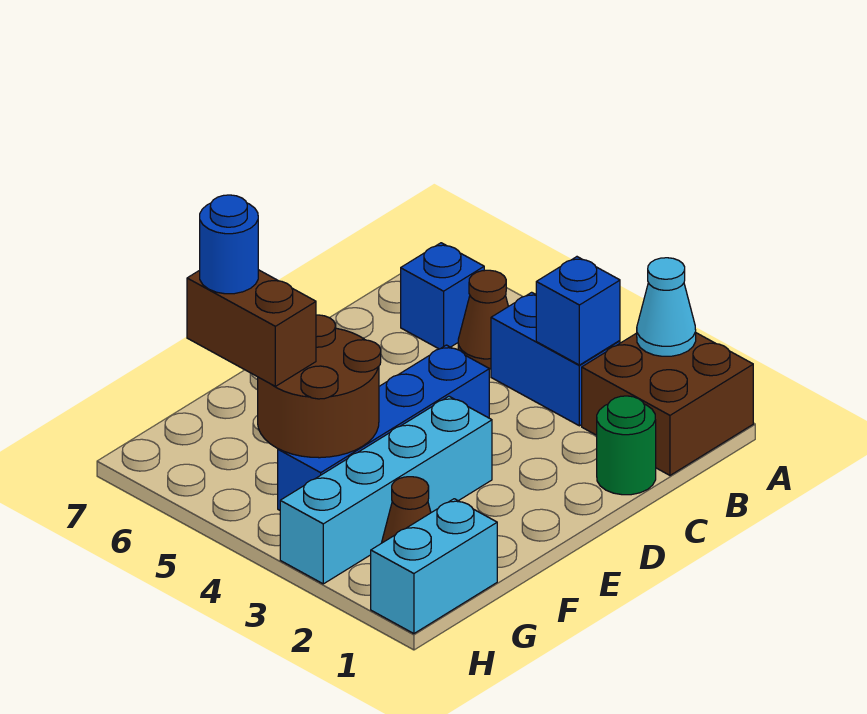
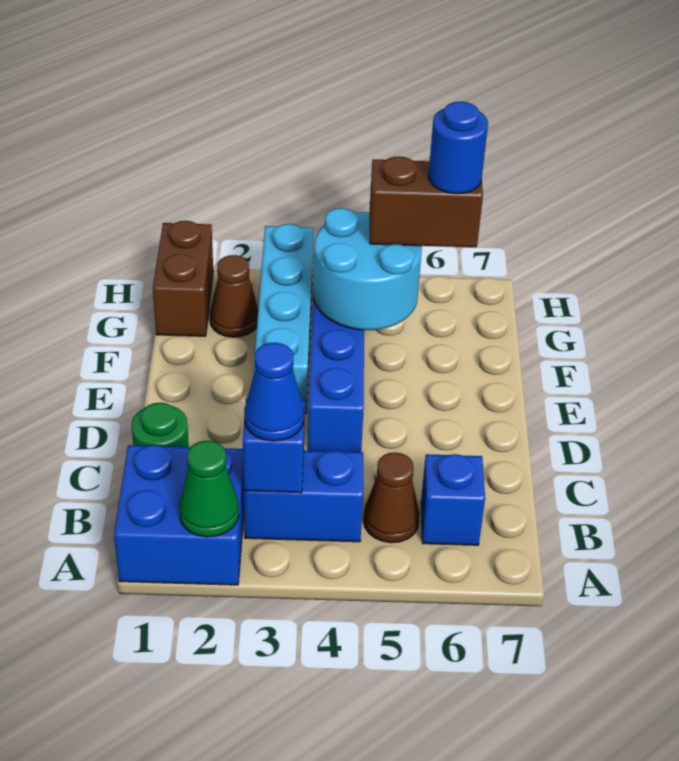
brown 2x2 brick [582,333,753,475] -> blue 2x2 brick [114,445,244,585]
cyan 1x1 cone [637,258,696,356] -> green 1x1 cone [179,441,239,537]
none -> blue 1x1 cone [244,343,304,441]
brown 2x2 round brick [258,315,381,458] -> cyan 2x2 round brick [313,208,422,330]
cyan 1x2 brick [371,499,497,634] -> brown 1x2 brick [153,221,213,336]

